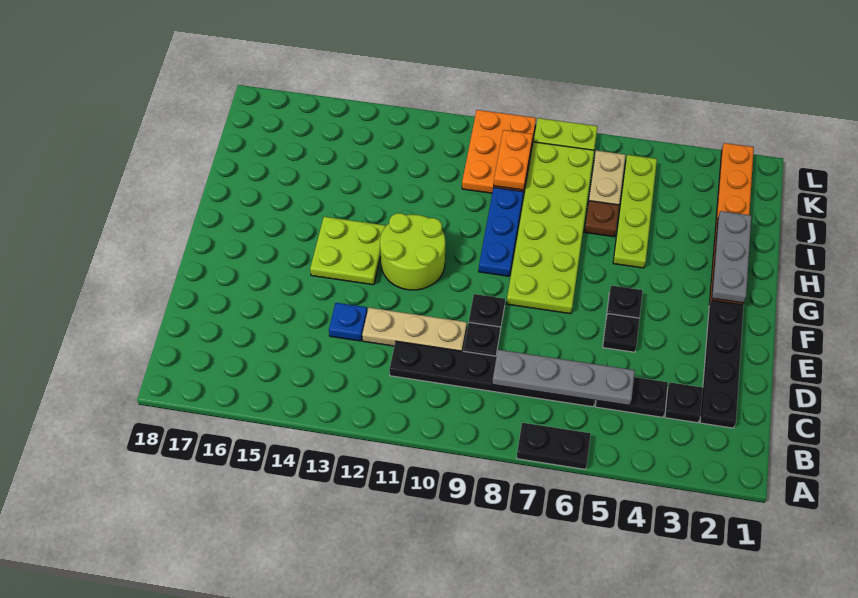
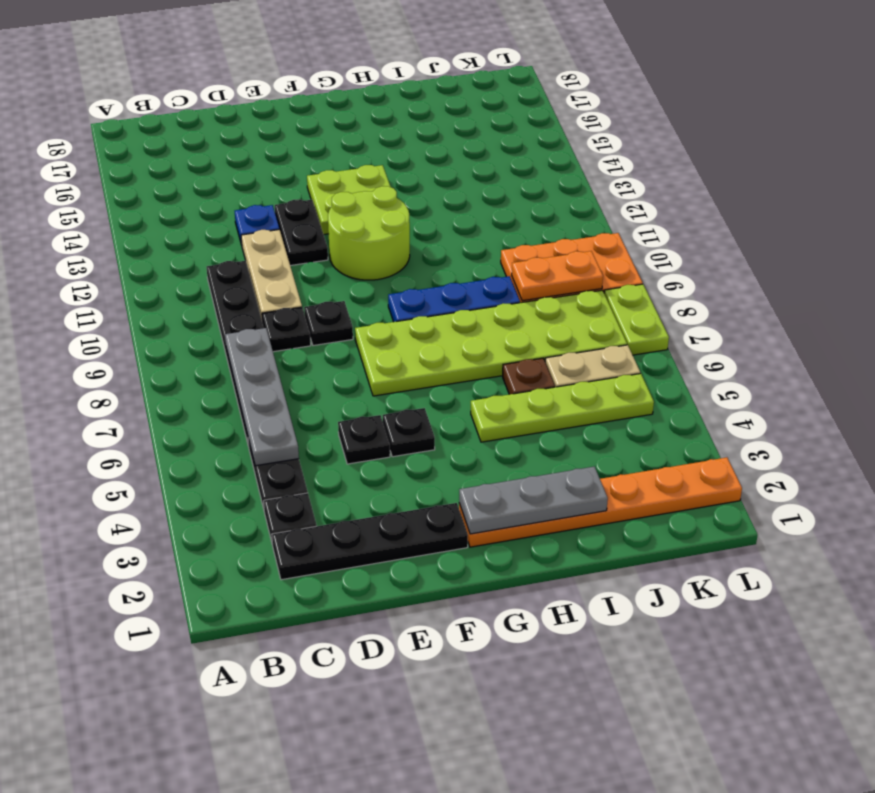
black 1x2 plate [517,423,591,469] -> black 1x2 plate moved to [275,200,328,266]

